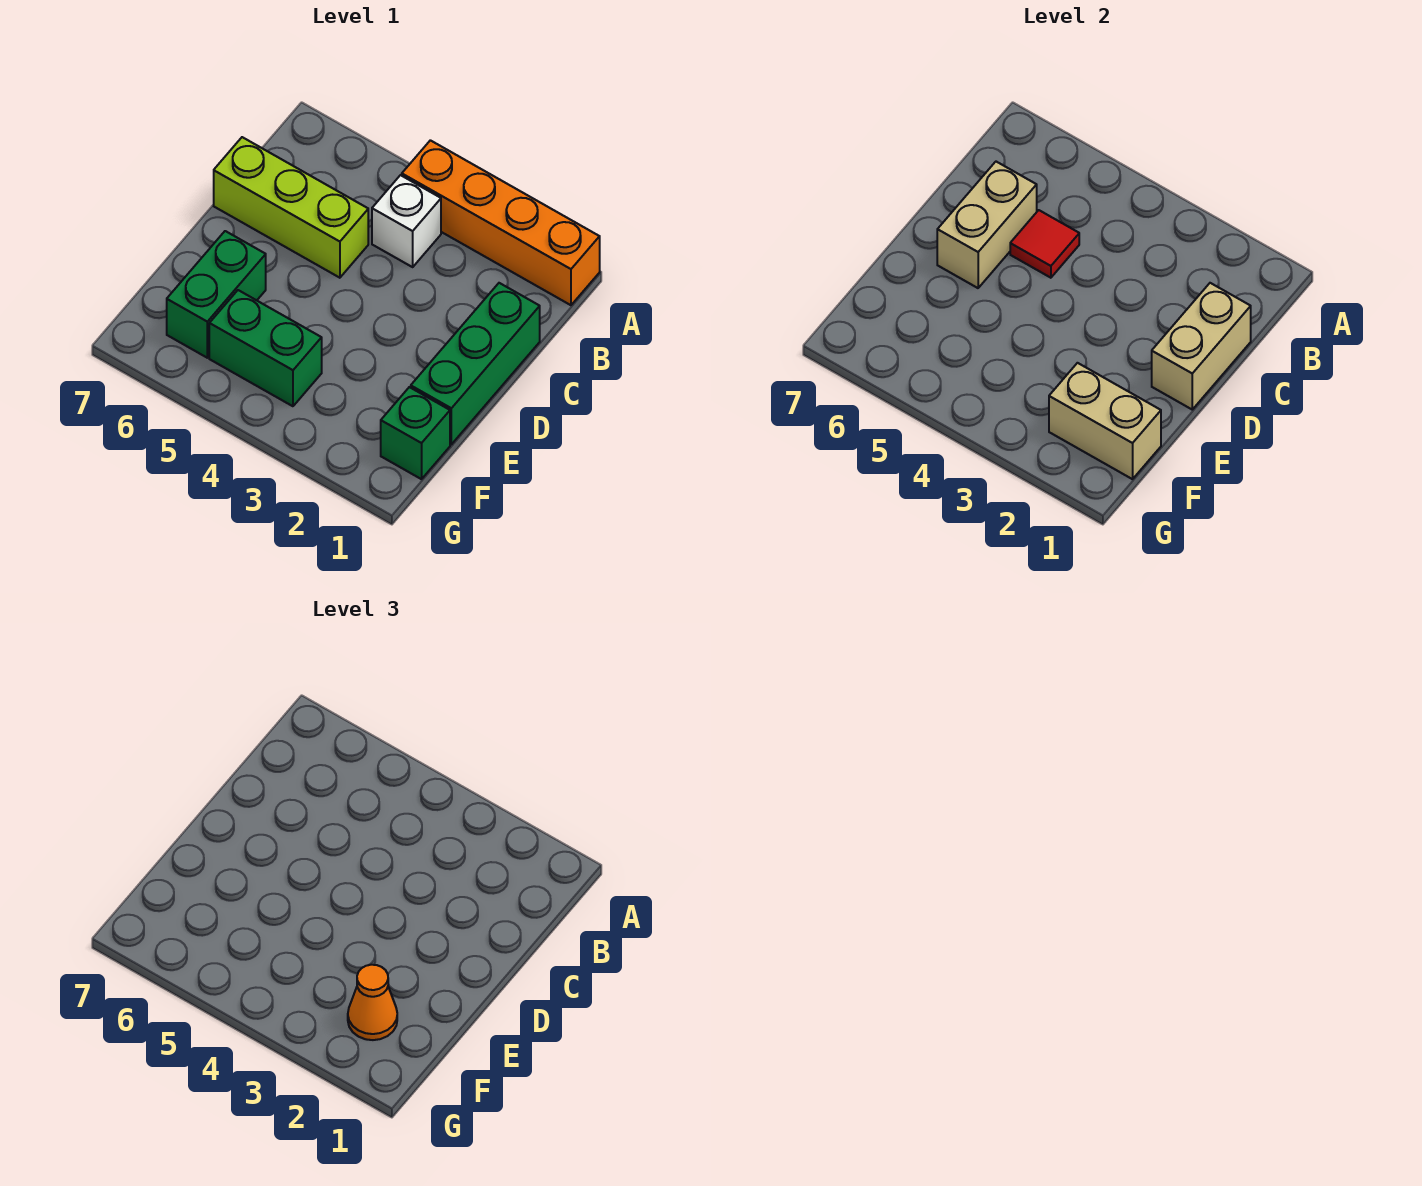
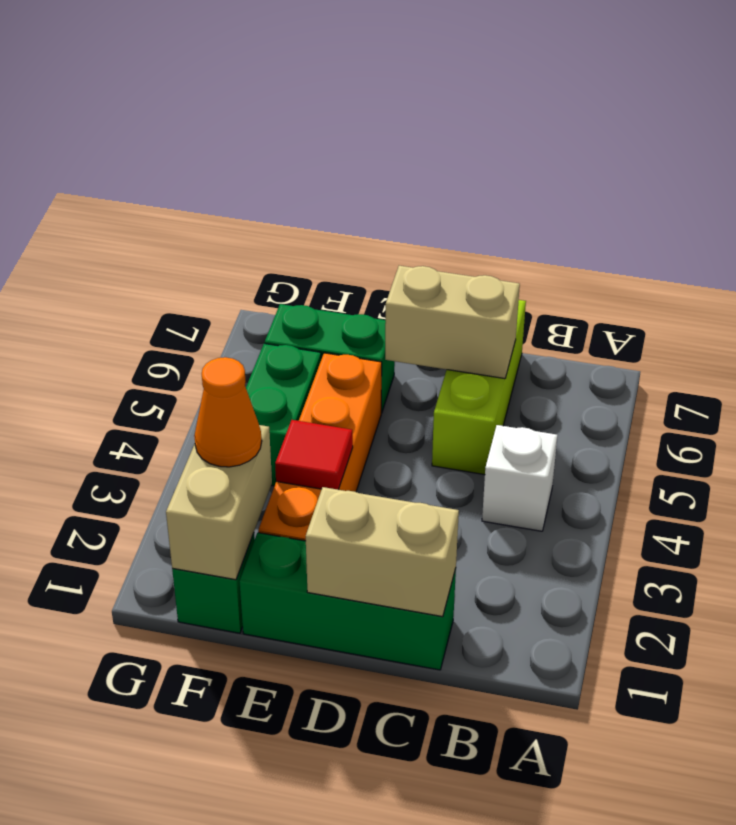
orange 1x4 brick [402,140,600,305] -> orange 1x4 brick moved to [258,353,382,541]
red 1x1 tile [1010,210,1079,278] -> red 1x1 tile moved to [275,420,353,490]

